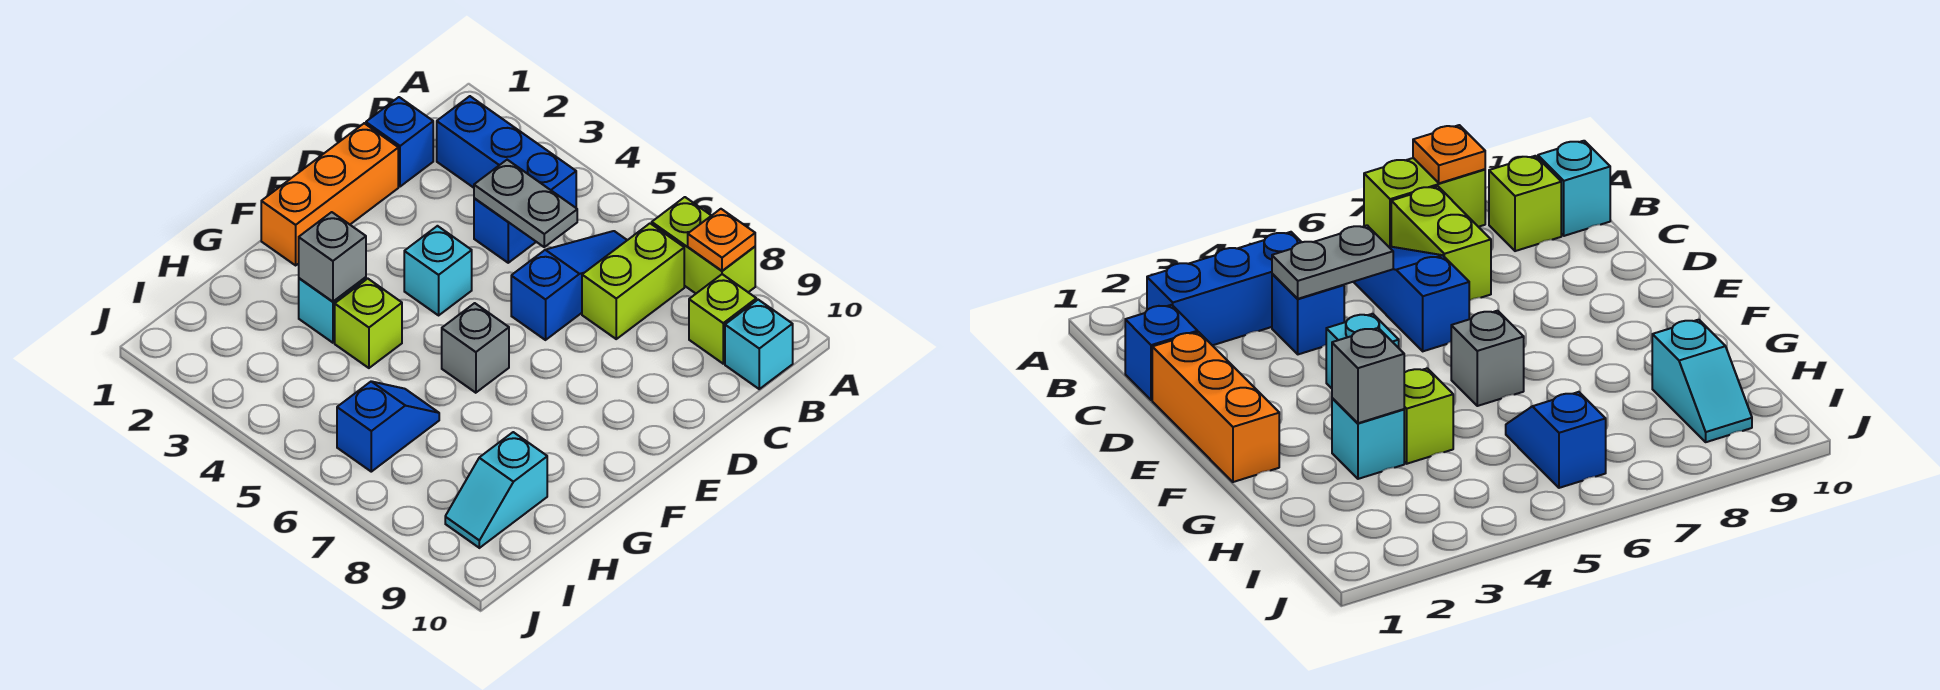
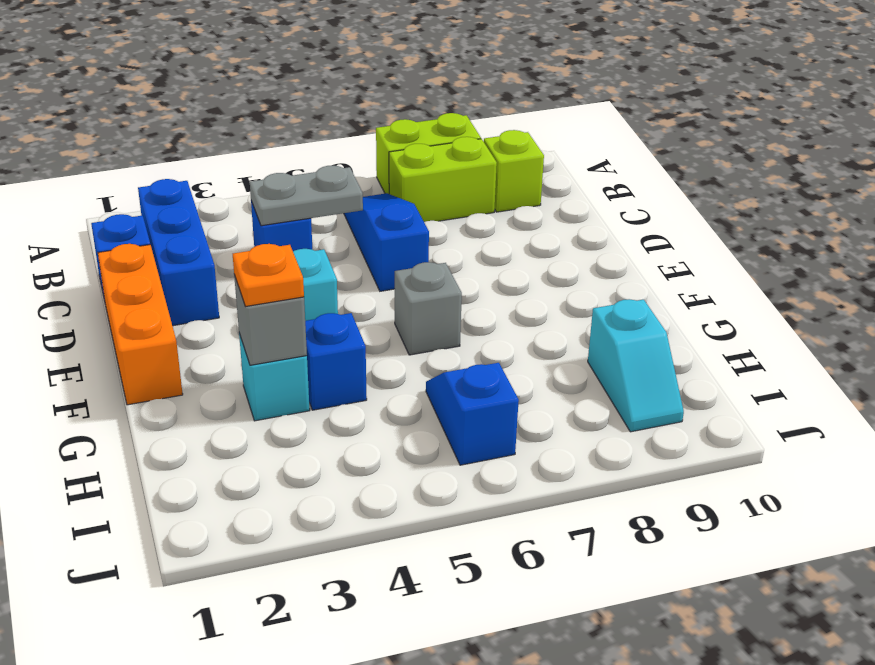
orange 1x1 plate [688,209,755,271] -> orange 1x1 plate moved to [233,244,304,307]
blue 1x3 brick [437,96,576,208] -> blue 1x3 brick turned to [138,179,219,326]
lime 1x2 brick [582,223,684,339] -> lime 1x2 brick turned to [389,137,497,222]
cyan 1x1 brick [725,300,793,389] -> none
lime 1x1 brick [335,279,402,368] -> blue 1x1 brick [305,313,367,410]

